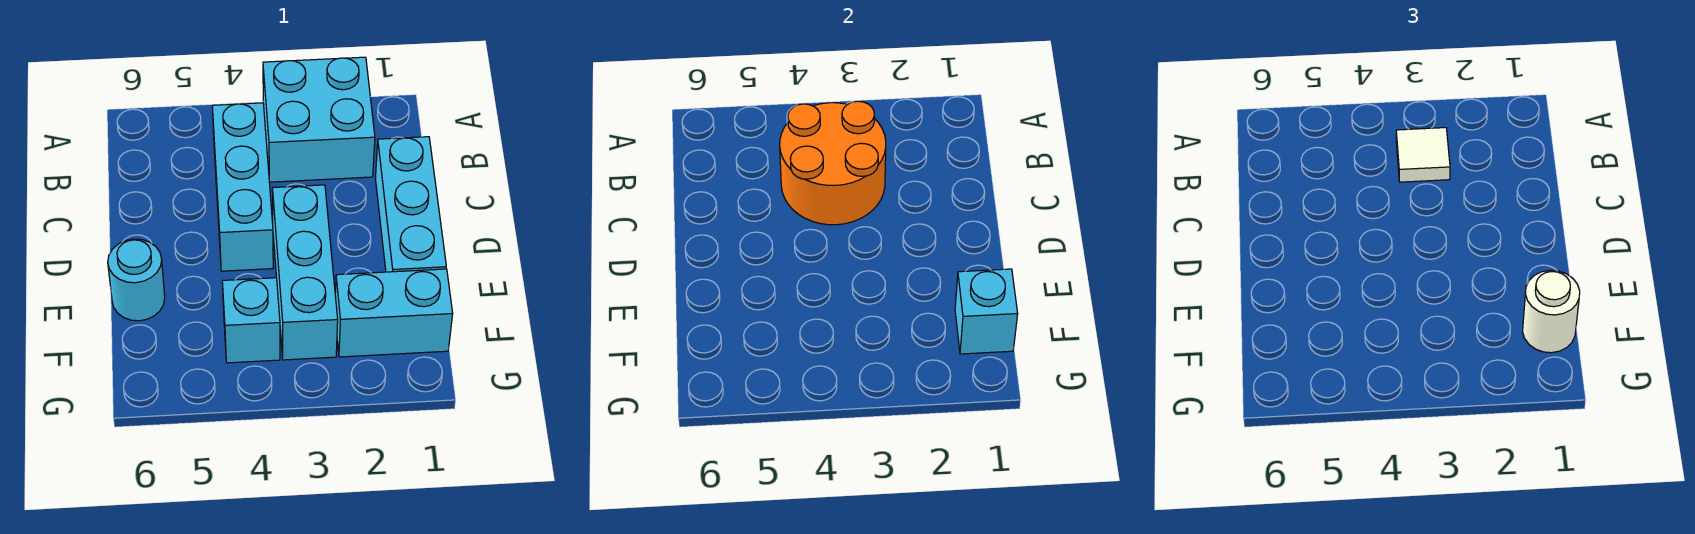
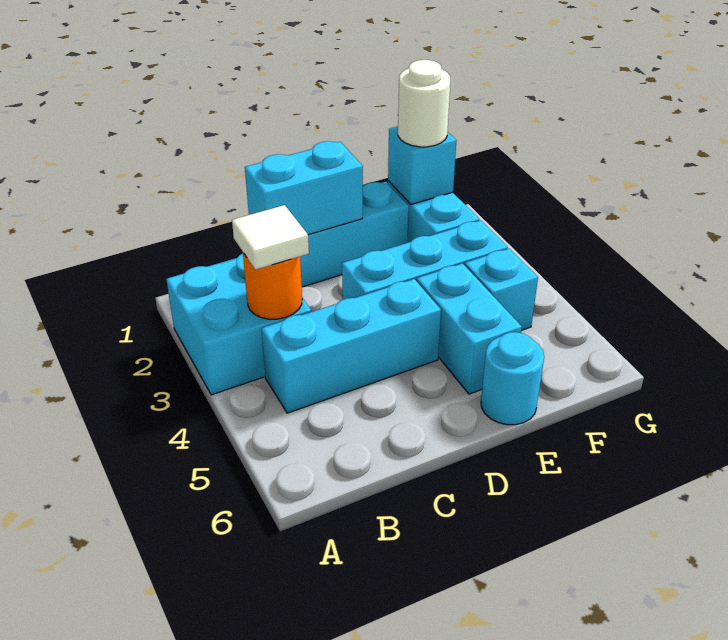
orange 2x2 round brick [780,101,886,225] -> orange 1x1 round brick [243,253,302,319]
none -> cyan 1x2 brick [245,141,363,235]
none -> cyan 1x2 brick [417,264,522,394]

